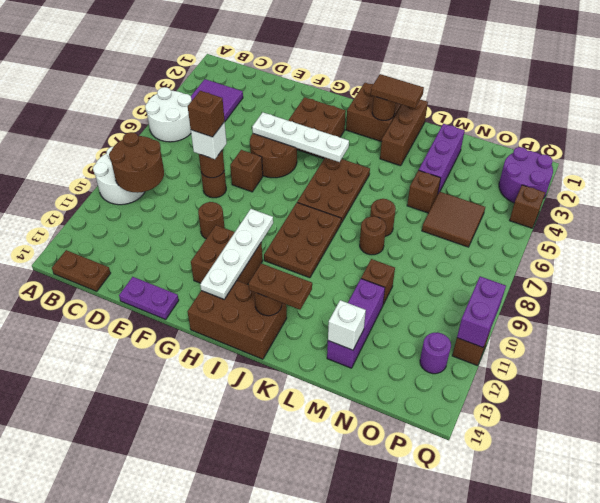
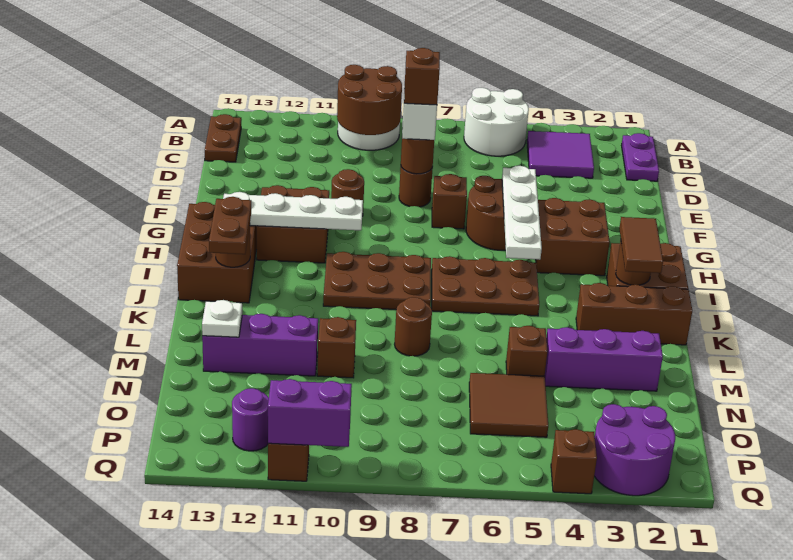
purple 1x2 plate [119,277,179,320] -> purple 1x2 plate moved to [622,133,659,181]
brown 1x1 round brick [370,199,396,236] -> none
white 1x1 brick [328,300,366,350] -> white 1x1 plate [202,300,242,337]

